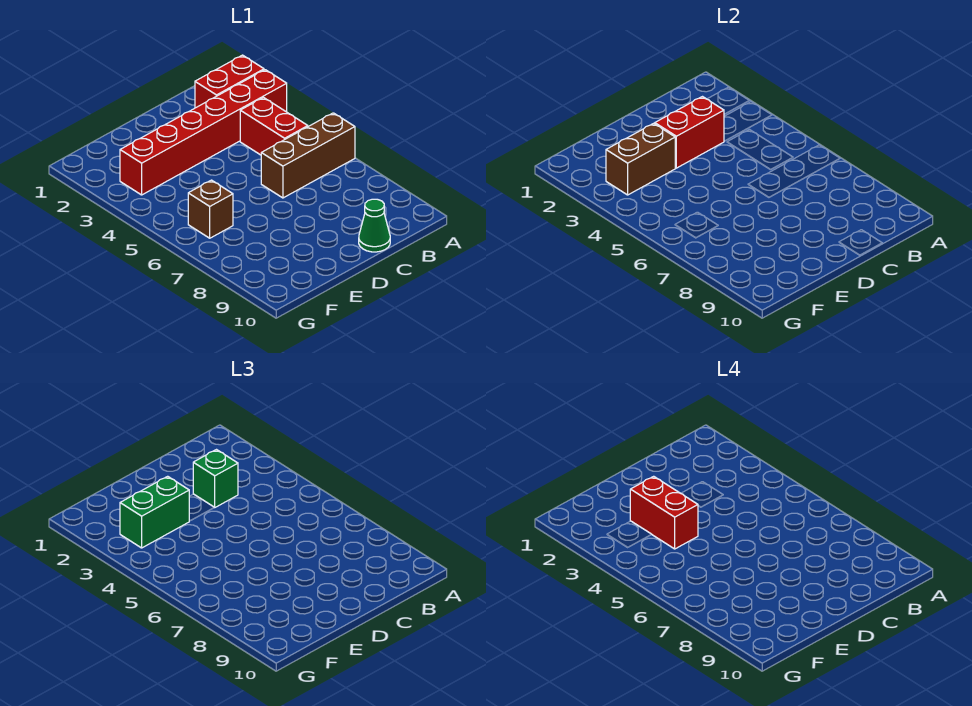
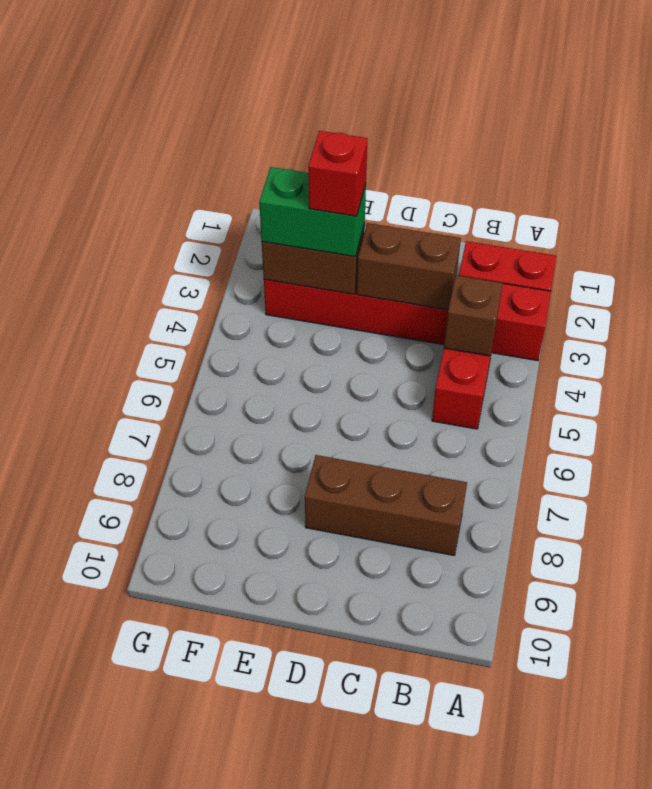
brown 1x3 brick [261,113,355,198] -> brown 1x3 brick moved to [305,455,467,555]
red 1x2 brick [655,97,724,168] -> brown 1x2 brick [357,223,461,310]
green 1x1 brick [193,450,238,507] -> none
green 1x1 cone [359,199,390,252] -> none
red 1x2 brick [630,476,698,549] -> red 1x1 brick [308,131,368,216]
brown 1x1 brick [188,180,233,238] -> brown 1x1 brick moved to [444,275,503,356]

